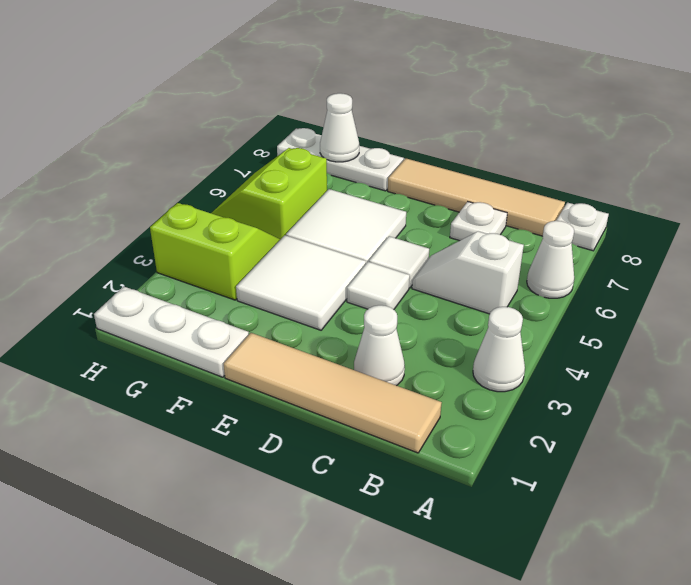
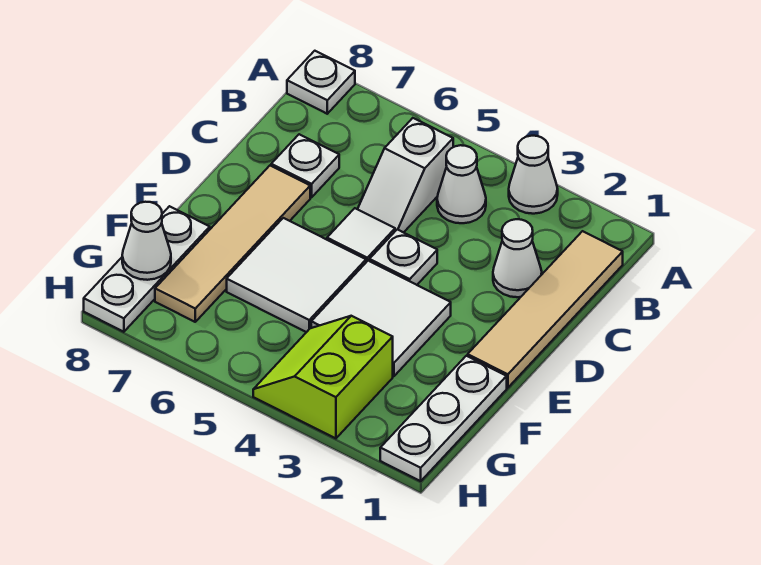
white 1x1 cone [527,221,574,298] -> white 1x1 cone moved to [437,145,486,223]
tan 1x4 tile [388,158,565,236] -> tan 1x4 tile moved to [155,166,310,322]
white 1x1 tile [347,262,410,309] -> white 1x1 plate [369,229,437,285]
lime 2x2 slope [212,148,327,239] -> none

